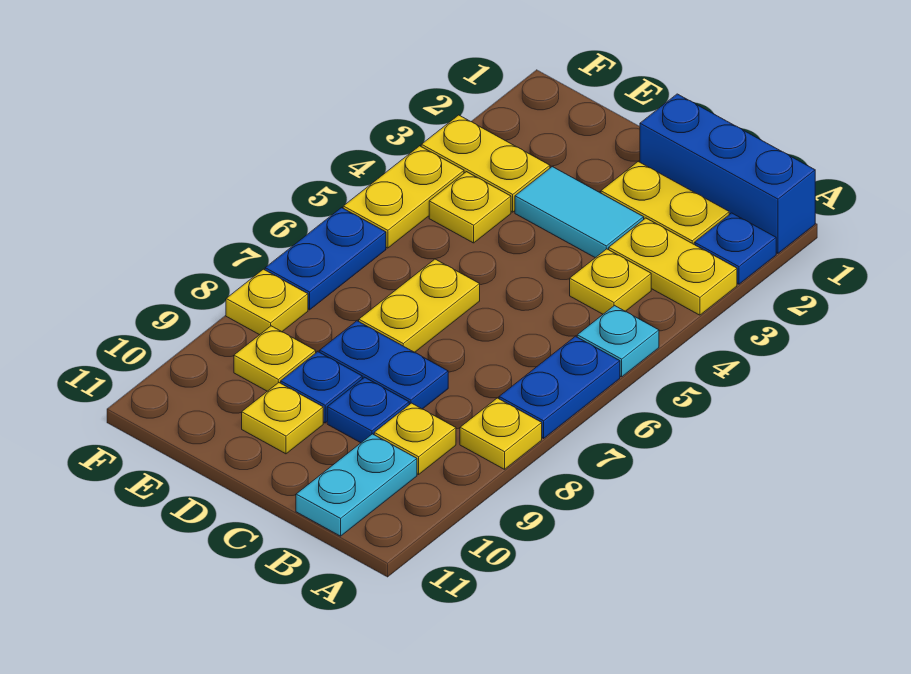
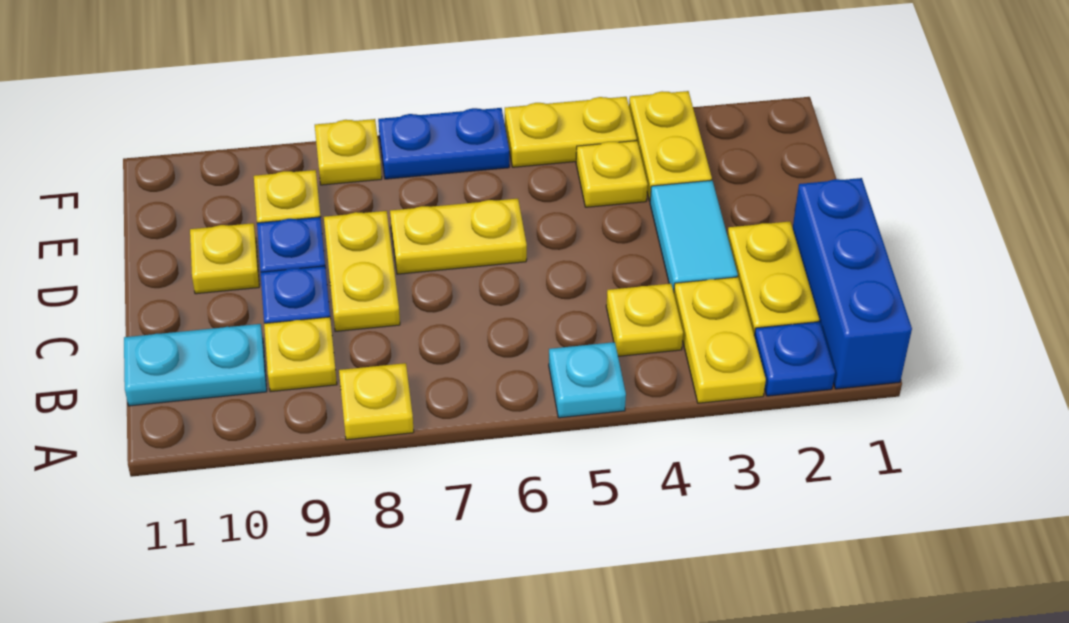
blue 1x2 plate [499,336,620,438] -> none
blue 1x2 plate [320,321,448,409] -> yellow 1x2 plate [324,211,400,331]

